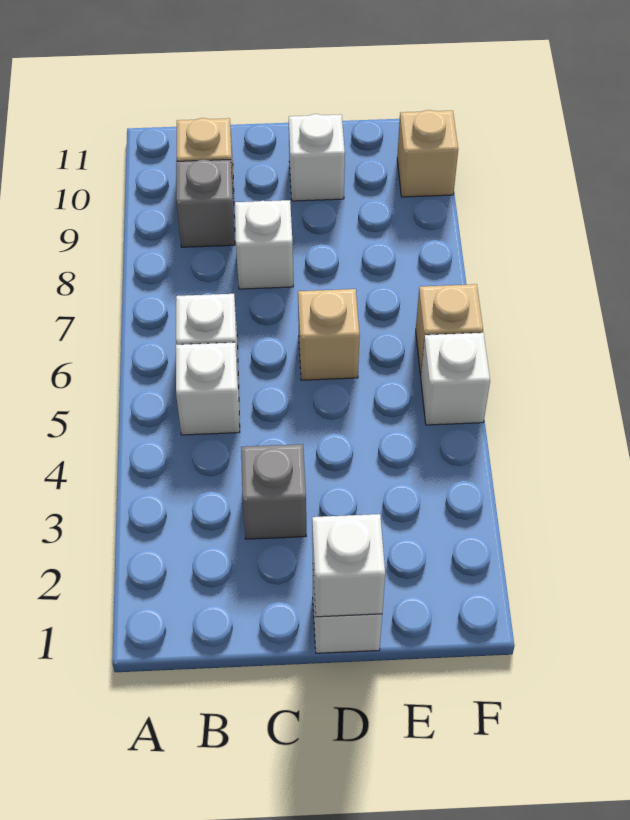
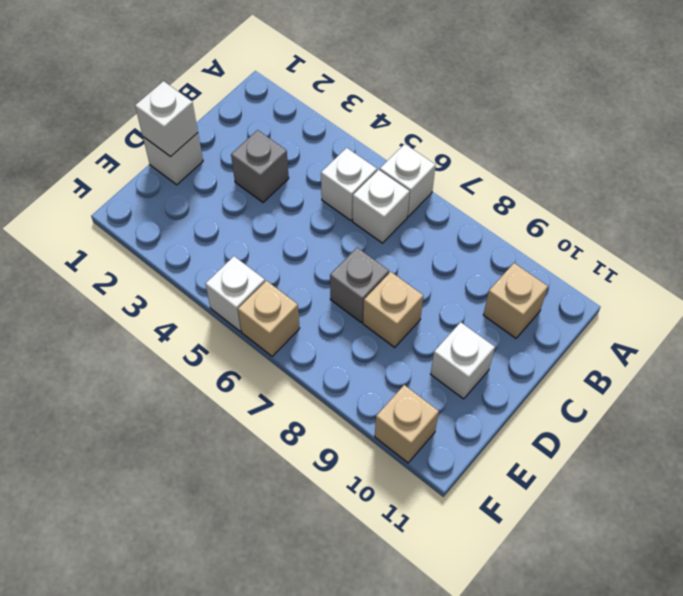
grey 1x1 brick [176,159,235,247] -> grey 1x1 brick moved to [330,248,389,322]
white 1x1 brick [235,200,293,289] -> white 1x1 brick moved to [380,144,436,216]
tan 1x1 brick [298,289,360,380] -> tan 1x1 brick moved to [363,272,423,347]

